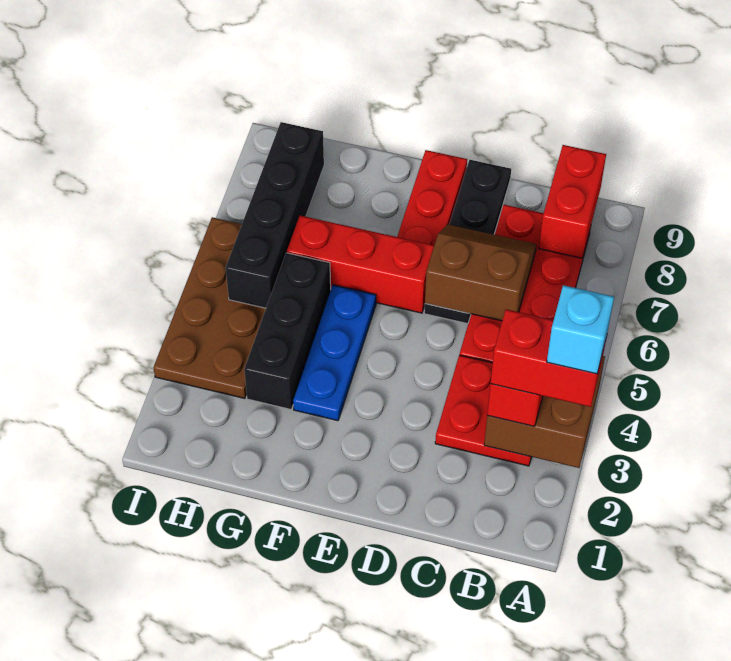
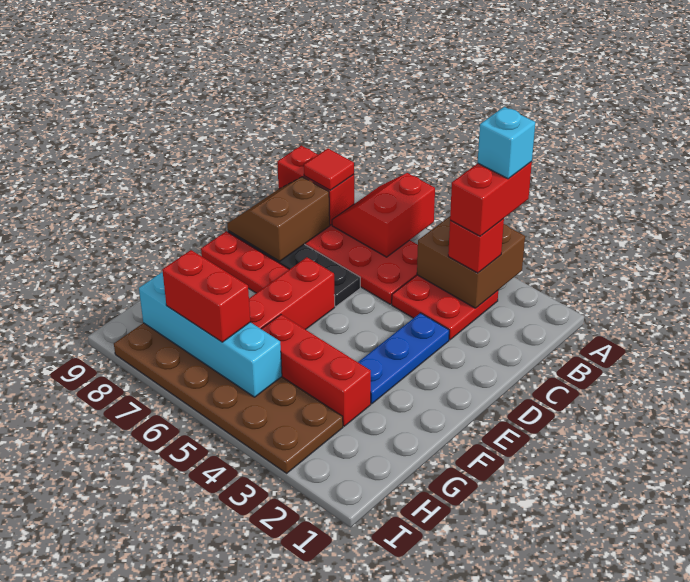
none -> red 2x2 slope [332,173,435,257]
none -> red 1x1 tile [304,149,354,190]
brown 2x2 slope [425,225,537,321] -> brown 2x2 slope moved to [227,177,330,261]
blue 1x3 plate [293,285,376,421] -> blue 1x3 plate turned to [358,313,449,404]
black 1x3 brick [244,253,331,409] -> red 1x3 brick [262,315,371,426]
brown 2x4 plate [153,217,266,398] -> brown 2x6 plate [114,323,343,473]
black 1x4 brick [226,122,324,308] -> cyan 1x4 brick [139,272,282,397]
none -> red 1x2 brick [162,250,250,342]

